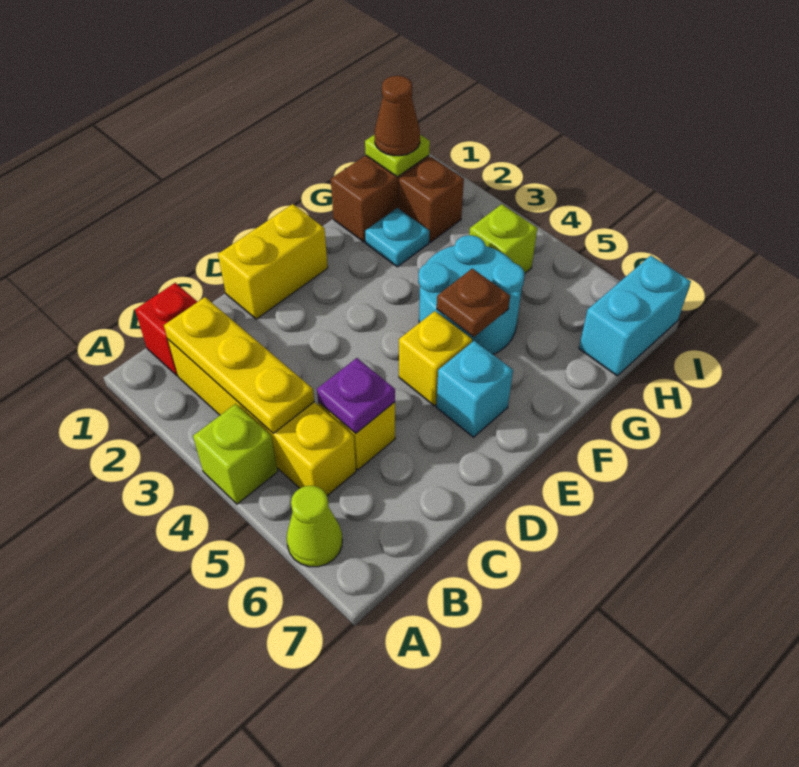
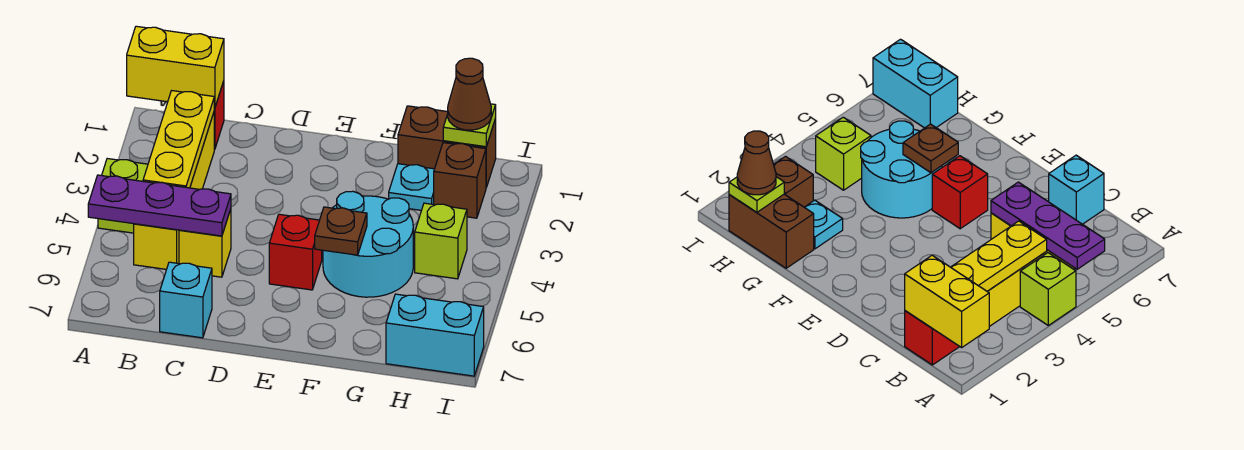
lime 1x1 cone [287,486,342,567] -> none
purple 1x1 plate [317,358,395,434] -> purple 1x3 plate [88,175,231,236]
yellow 1x2 brick [218,204,328,319] -> yellow 1x2 brick moved to [127,26,224,108]
yellow 1x1 brick [399,311,472,406] -> red 1x1 brick [269,214,322,290]
cyan 1x1 brick [436,341,513,437] -> cyan 1x1 brick moved to [160,262,212,338]

